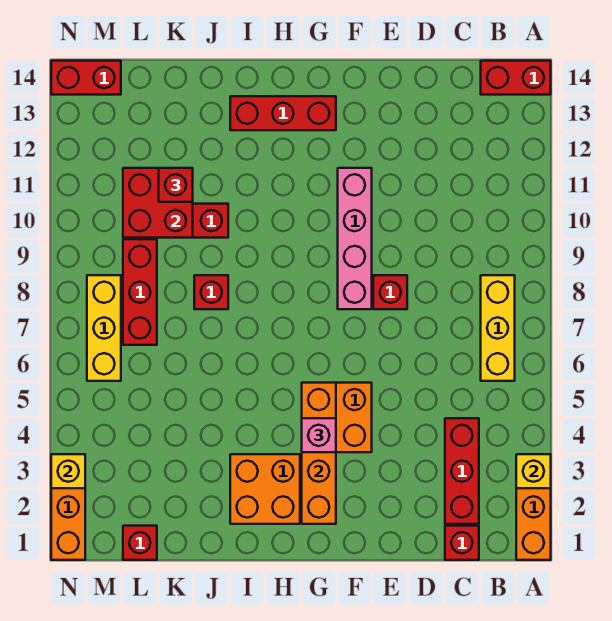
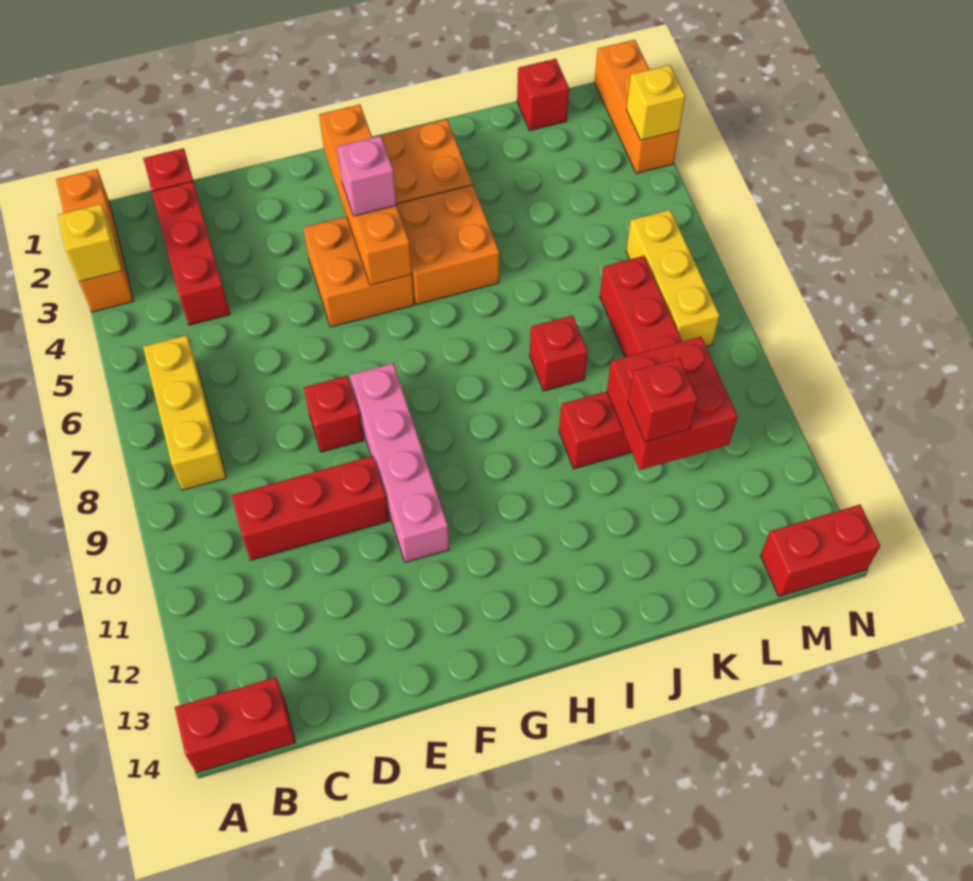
red 1x3 brick [230,96,336,130] -> red 1x3 brick moved to [231,456,389,560]
none -> orange 2x2 brick [396,185,500,304]

